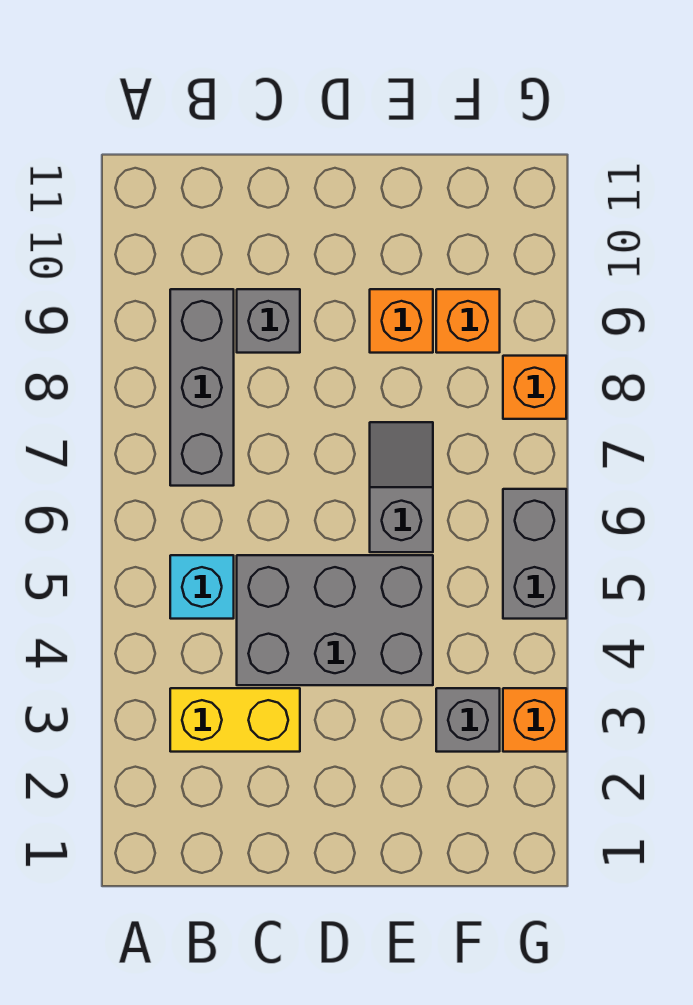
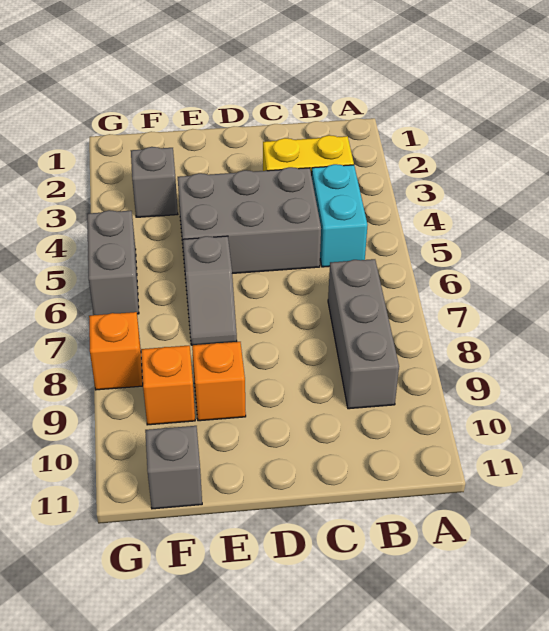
cyan 1x1 brick [170,555,234,619] -> cyan 1x2 brick [312,164,367,267]
grey 1x1 brick [237,289,300,353] -> grey 1x1 brick moved to [145,426,202,509]
orange 1x1 brick [503,688,566,752] -> none

